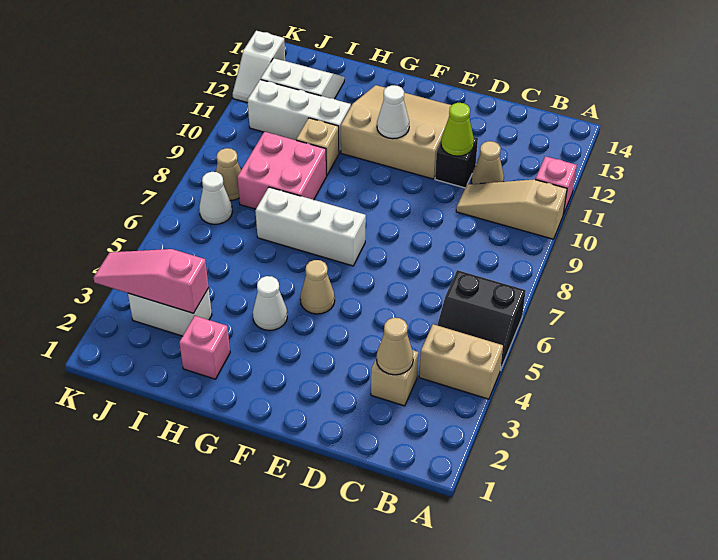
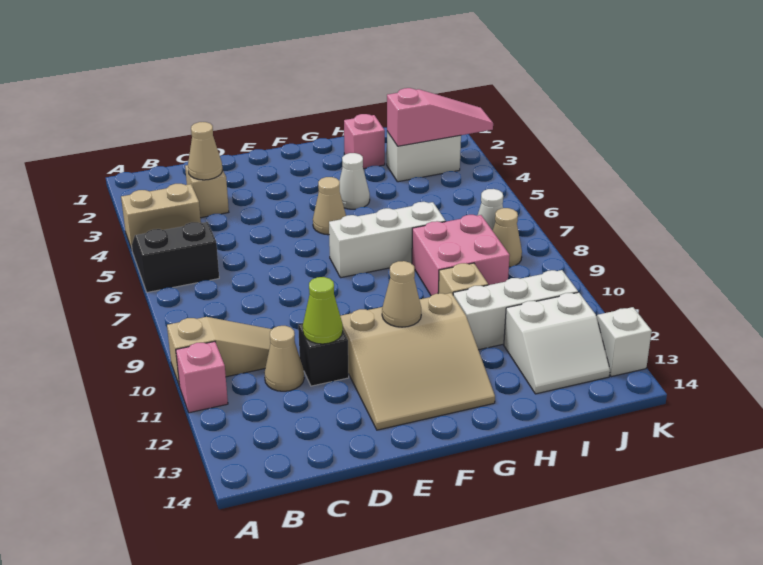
white 1x1 cone [377,85,409,139] -> tan 1x1 cone [382,261,421,327]

